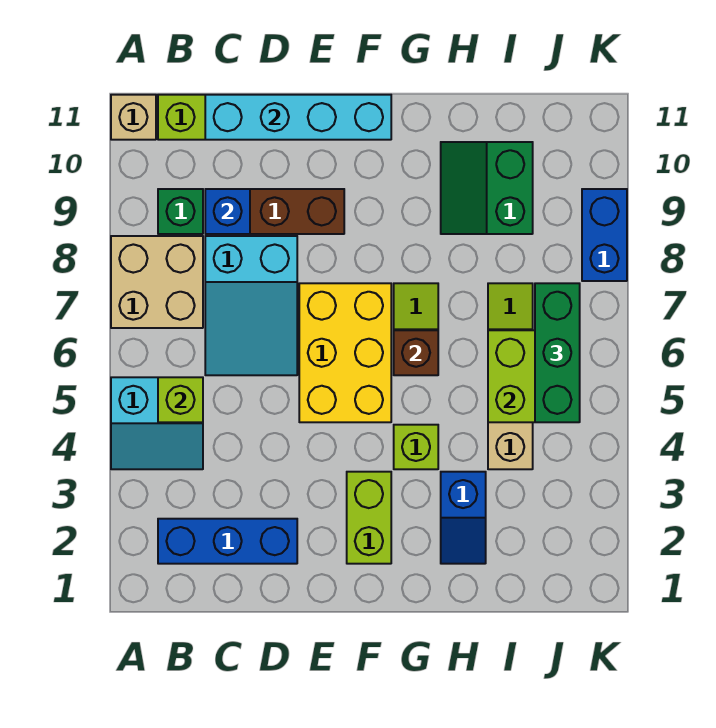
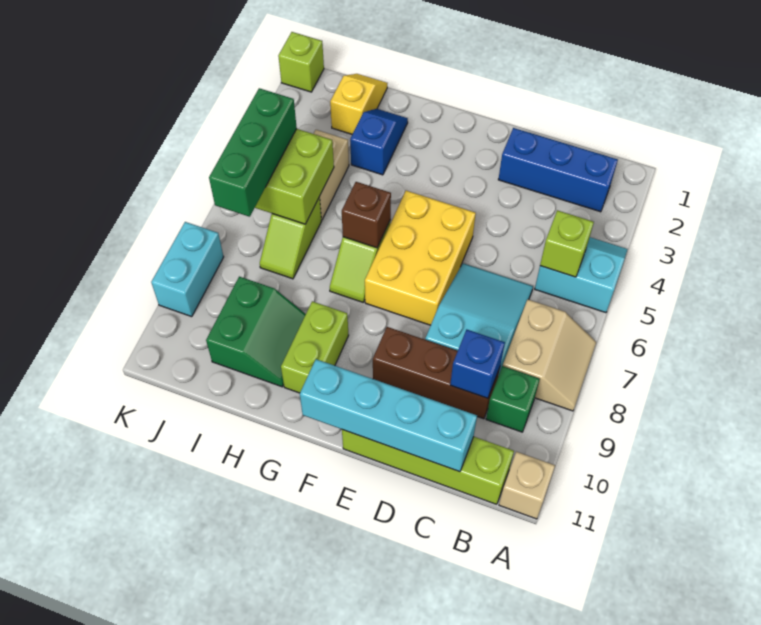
tan 2x2 brick [111,236,203,328] -> tan 2x2 slope [503,299,596,411]
lime 1x2 brick [347,472,391,564] -> lime 1x2 brick moved to [281,301,349,393]
lime 1x1 brick [394,425,438,469] -> lime 1x1 brick moved to [278,32,324,92]
none -> yellow 1x2 slope [330,74,388,134]
blue 1x2 brick [582,189,627,281] -> cyan 1x2 brick [151,222,224,317]

